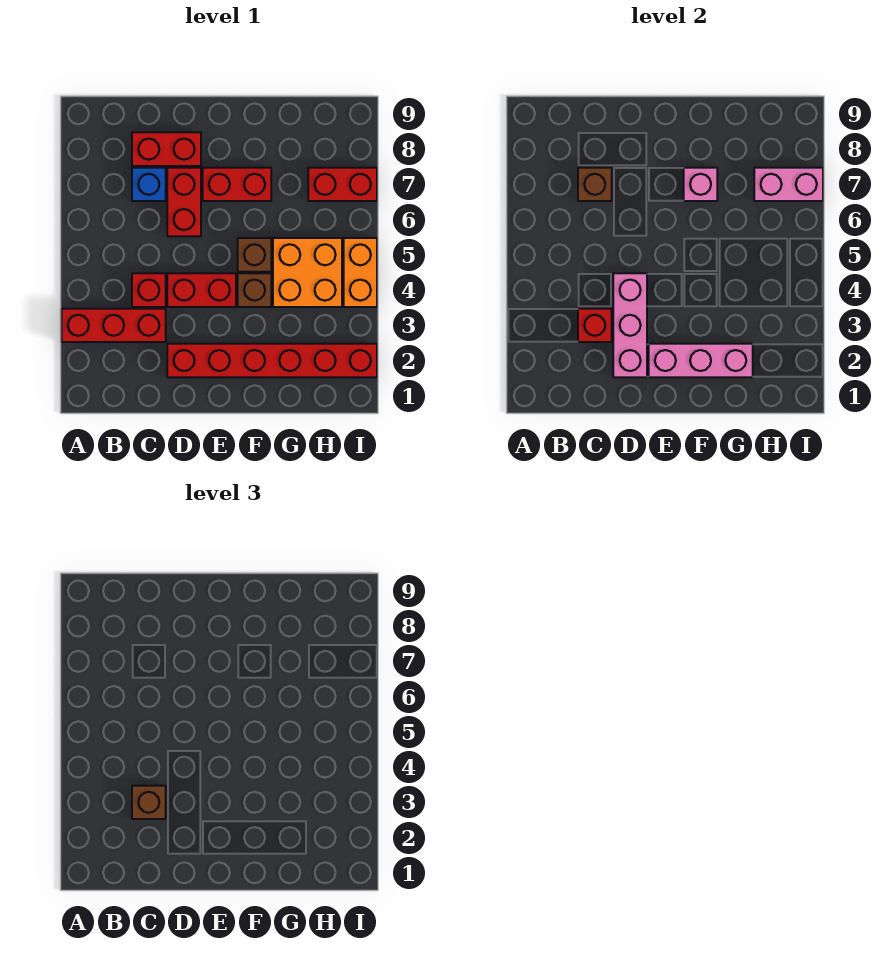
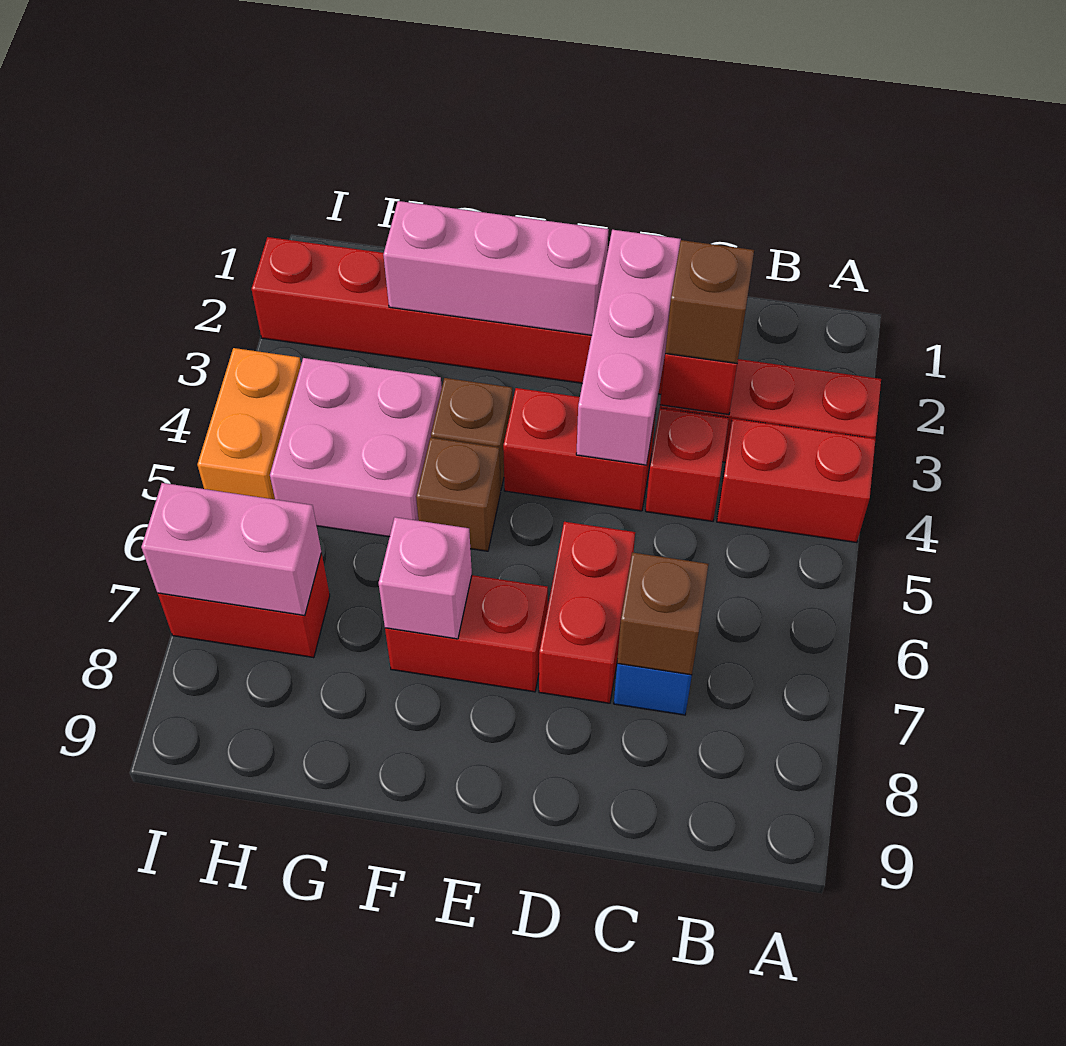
red 1x2 brick [132,132,201,166] -> red 1x2 brick moved to [717,419,875,543]
orange 2x2 brick [273,238,342,307] -> pink 2x2 brick [270,358,442,537]

